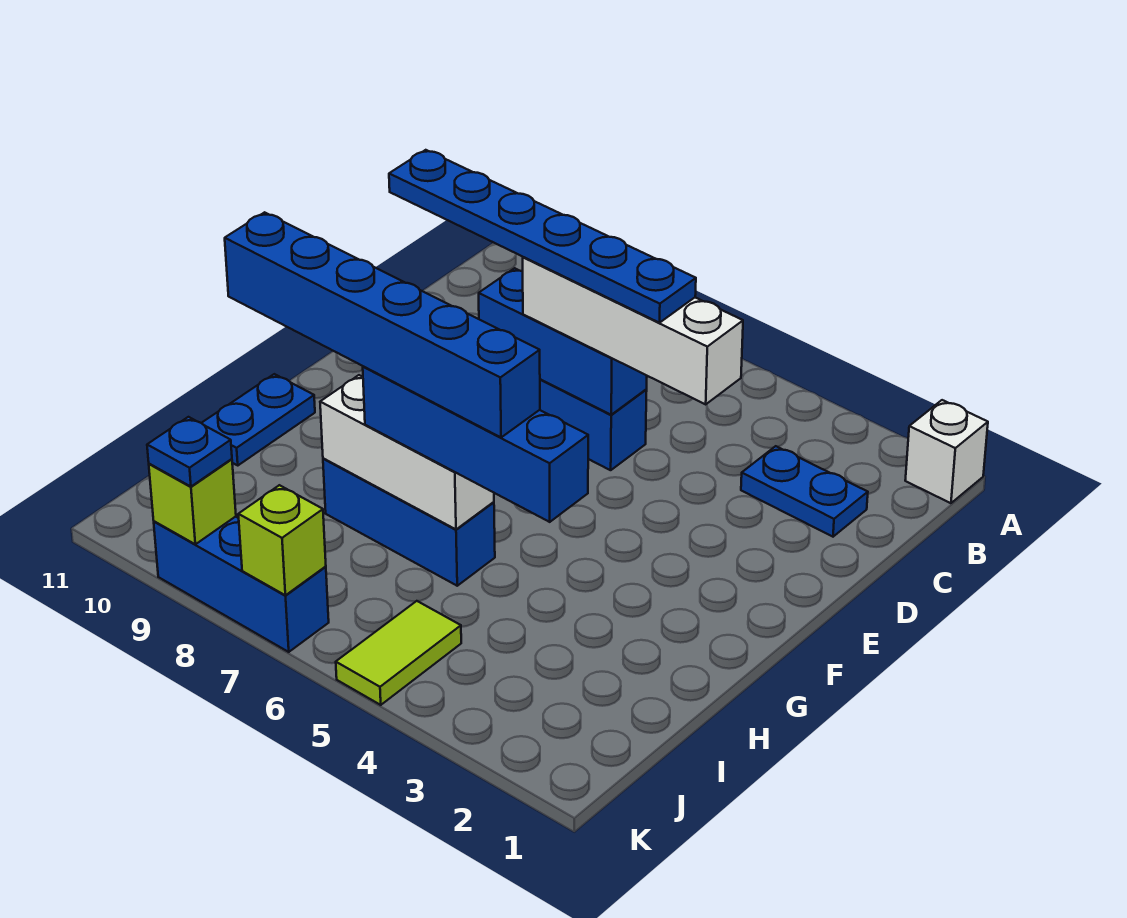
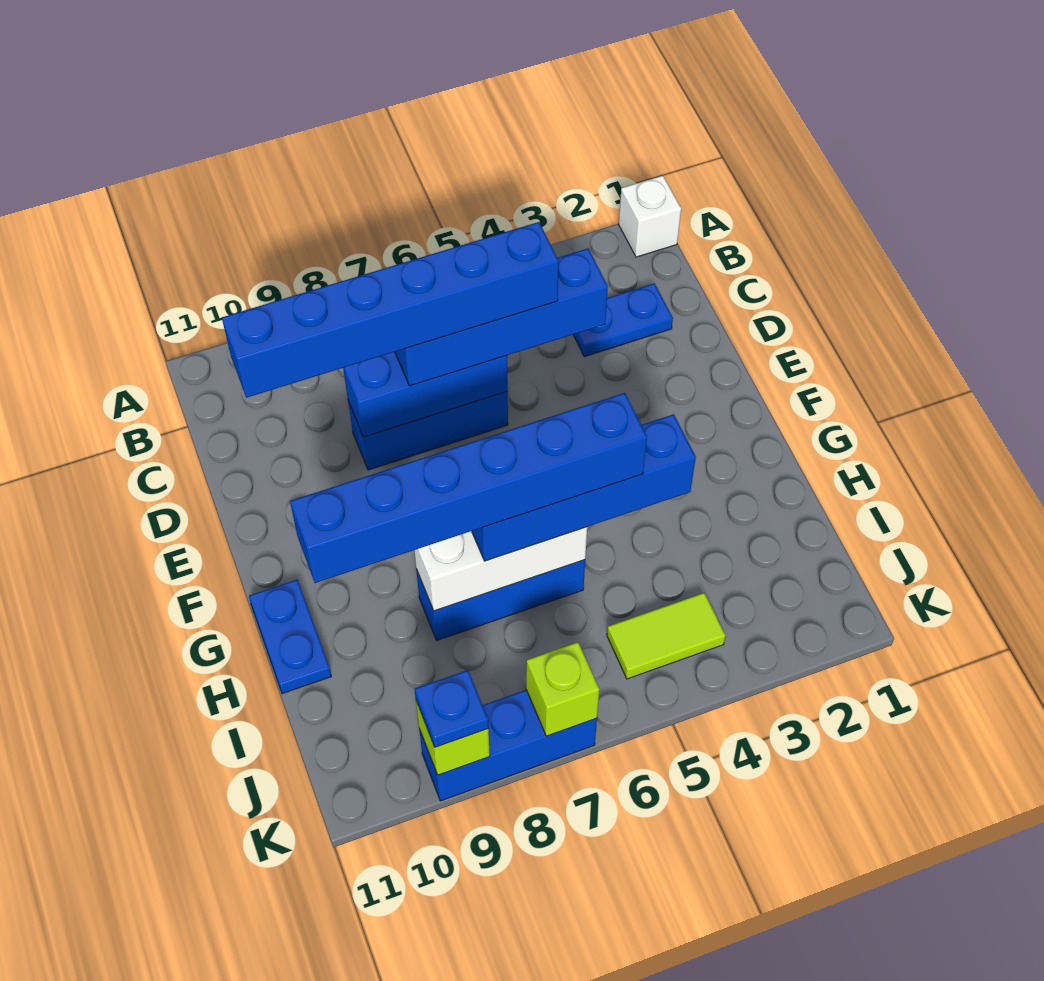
white 1x4 brick [523,257,743,404] -> blue 1x4 brick [395,249,608,386]
blue 1x6 plate [389,150,696,323] -> blue 1x6 brick [222,222,559,398]
lime 1x2 tile [336,601,461,705] -> lime 1x2 tile turned to [607,593,726,679]

